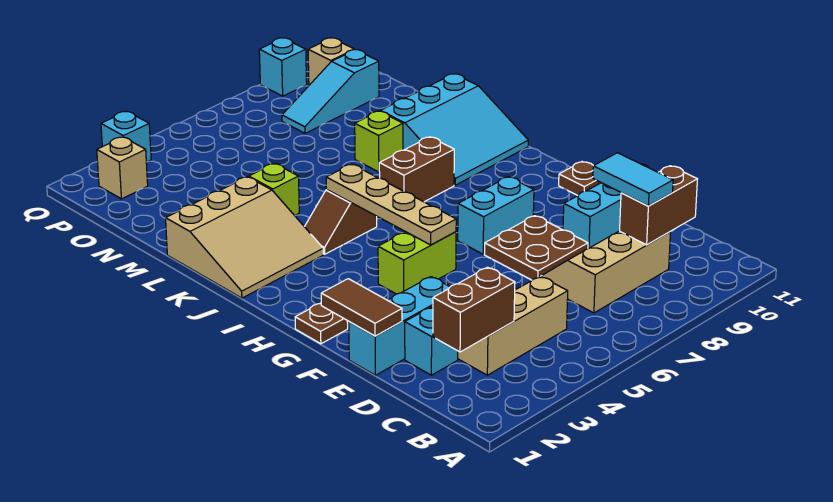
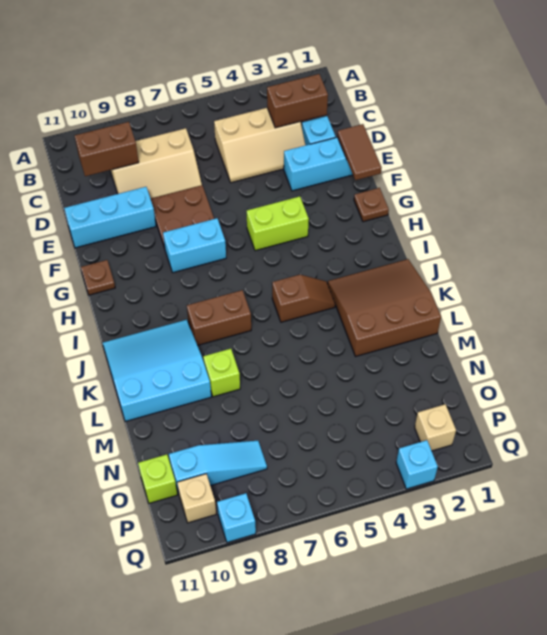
cyan 1x2 tile [593,153,673,206] -> none
tan 1x4 plate [326,164,456,245] -> none
tan 3x3 slope [166,177,323,298] -> brown 3x3 slope [328,259,441,356]
lime 1x1 brick [249,163,299,216] -> lime 1x1 brick moved to [138,454,177,503]

